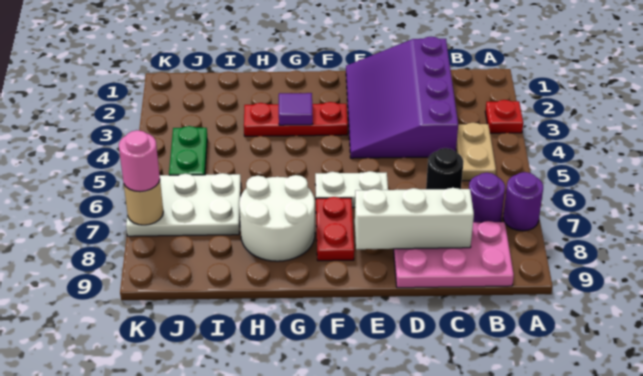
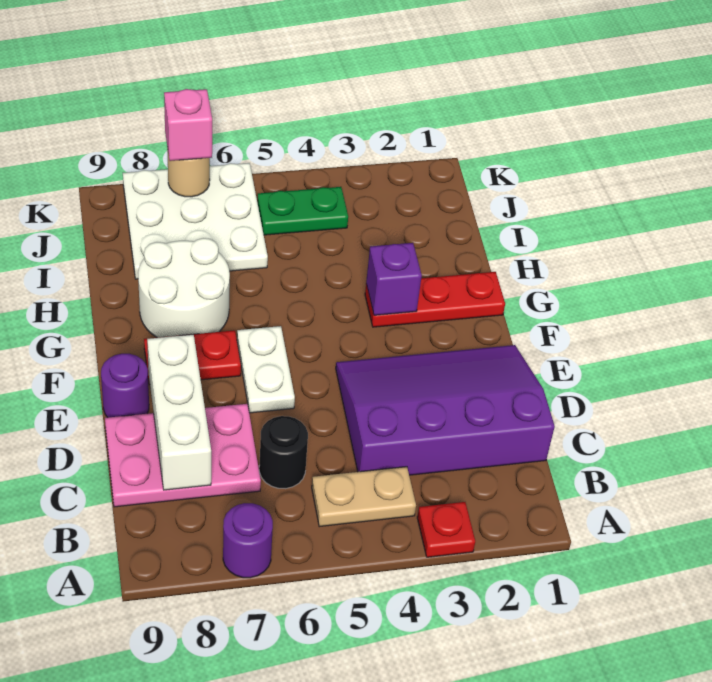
purple 1x1 round brick [469,173,505,222] -> purple 1x1 round brick moved to [101,354,149,417]
pink 2x3 plate [394,221,514,288] -> pink 2x3 plate turned to [105,404,261,507]
red 1x3 plate [244,102,348,136] -> red 1x3 plate turned to [365,272,505,327]
purple 1x1 tile [279,93,313,125] -> purple 1x1 brick [366,243,422,315]
white 2x3 plate [126,173,241,236] -> white 3x3 plate [123,163,268,279]
pink 1x1 round brick [119,130,160,192] -> pink 1x1 brick [164,89,212,161]

